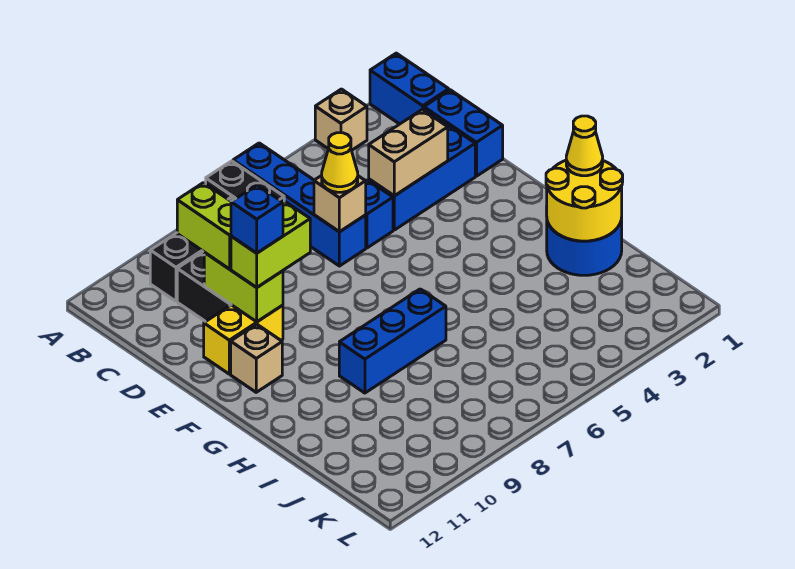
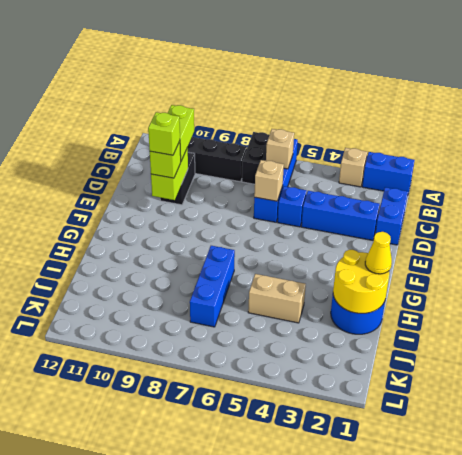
blue 1x2 brick [370,53,449,124] -> blue 1x2 brick turned to [362,152,415,193]
tan 1x2 brick [369,110,448,196] -> tan 1x2 brick moved to [248,274,306,323]
yellow 1x1 cone [322,133,358,192] -> none
lime 1x2 brick [231,201,310,287] -> lime 1x1 brick [150,141,181,178]
yellow 1x2 brick [204,305,283,374] -> none
blue 1x1 brick [231,185,283,253] -> lime 1x1 brick [148,112,180,155]
tan 1x1 brick [231,324,282,392] -> tan 1x1 brick moved to [266,129,294,169]
blue 1x3 brick [339,289,446,393] -> blue 1x3 brick turned to [190,246,235,327]

